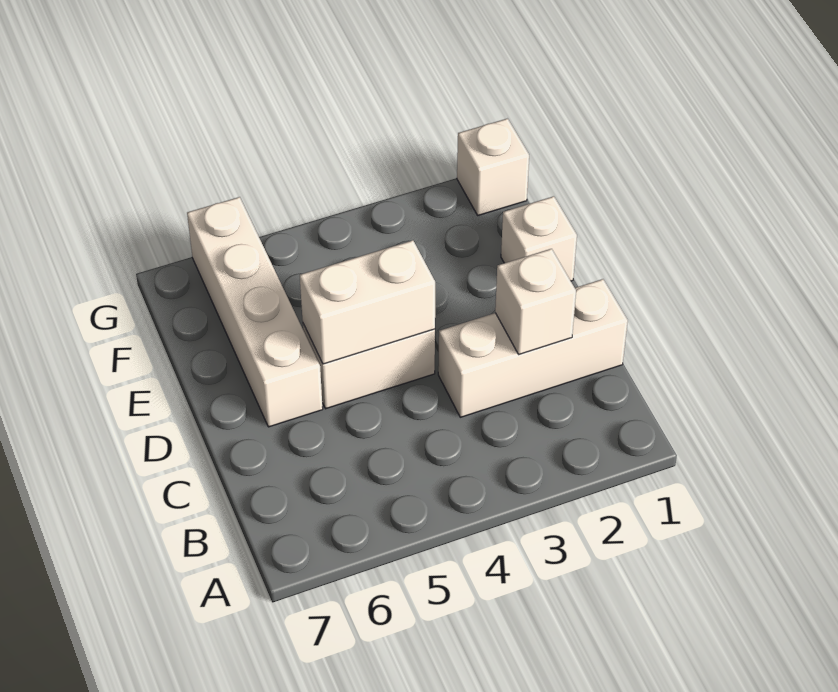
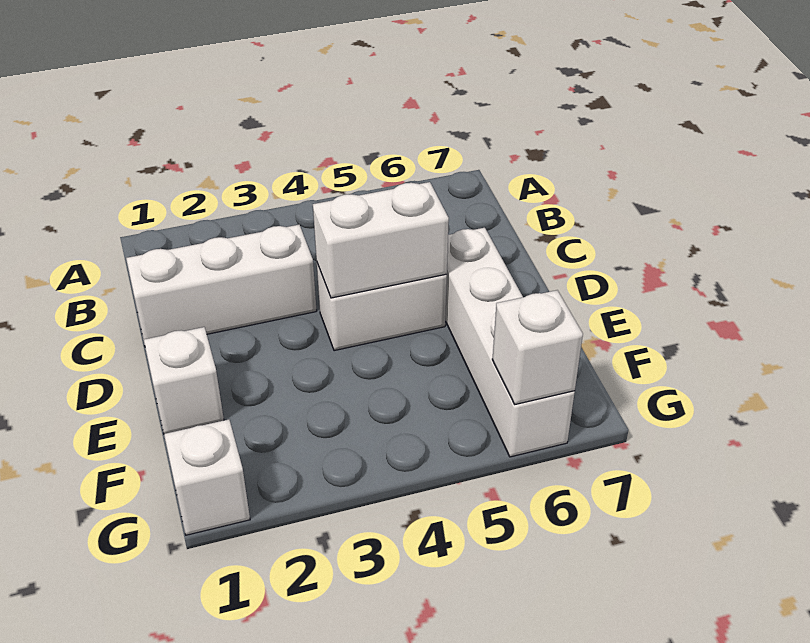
white 1x1 brick [495,249,576,354] -> white 1x1 brick moved to [492,290,583,404]

